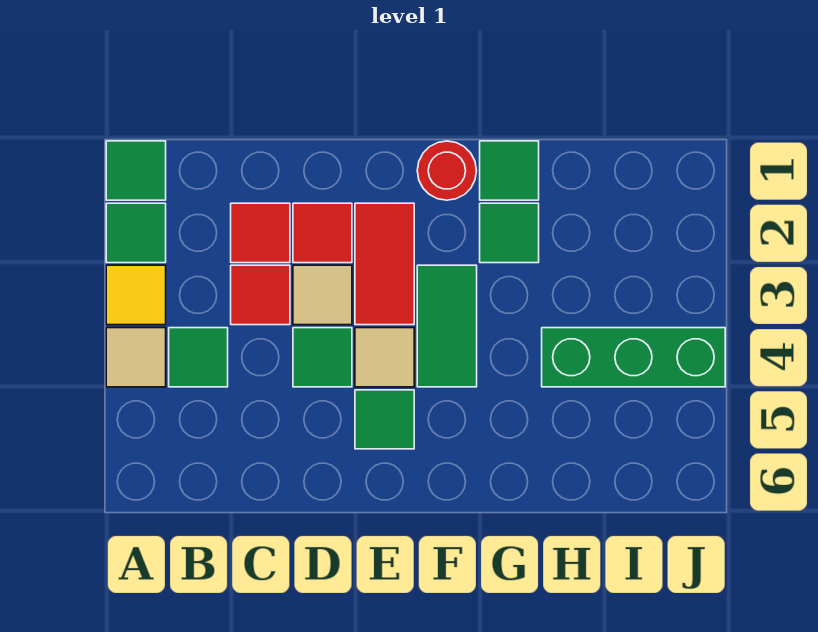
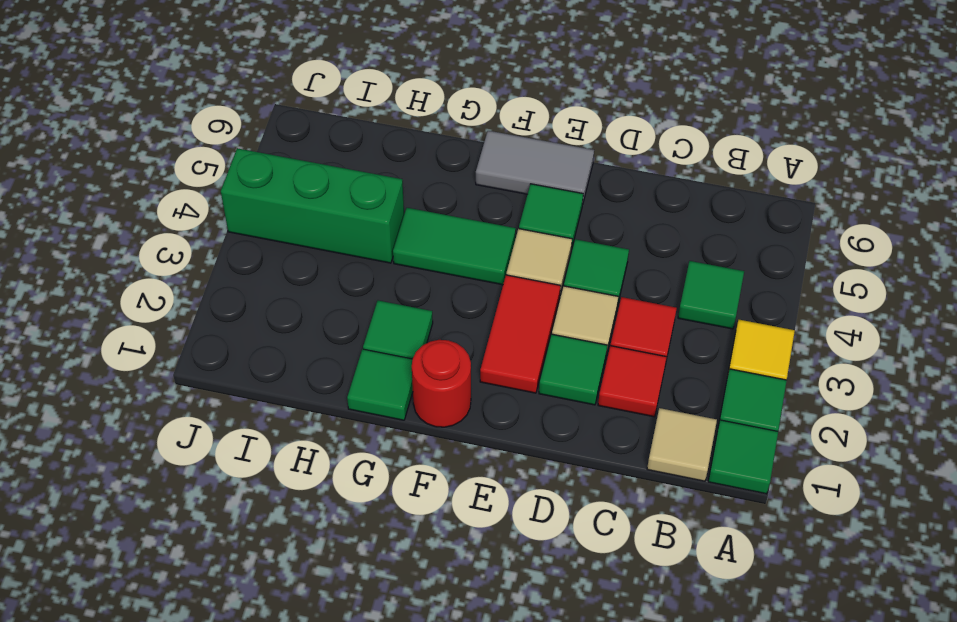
tan 1x1 tile [106,328,166,387] -> tan 1x1 tile moved to [647,408,717,481]
red 1x1 tile [293,203,352,263] -> green 1x1 tile [539,334,607,405]
none -> grey 1x2 tile [476,131,594,202]
green 1x2 tile [417,265,477,387] -> green 1x2 tile turned to [393,208,516,285]

